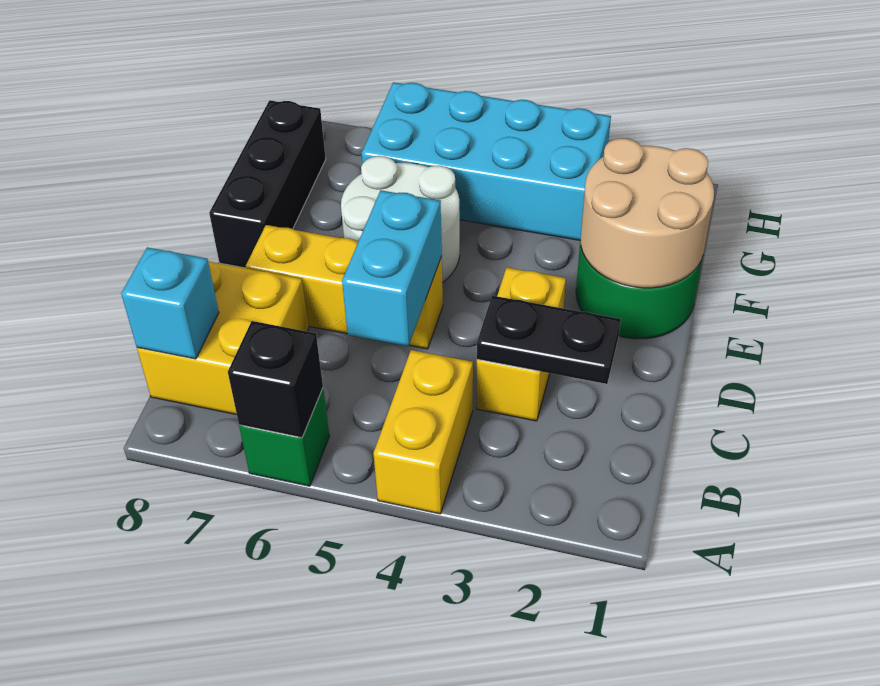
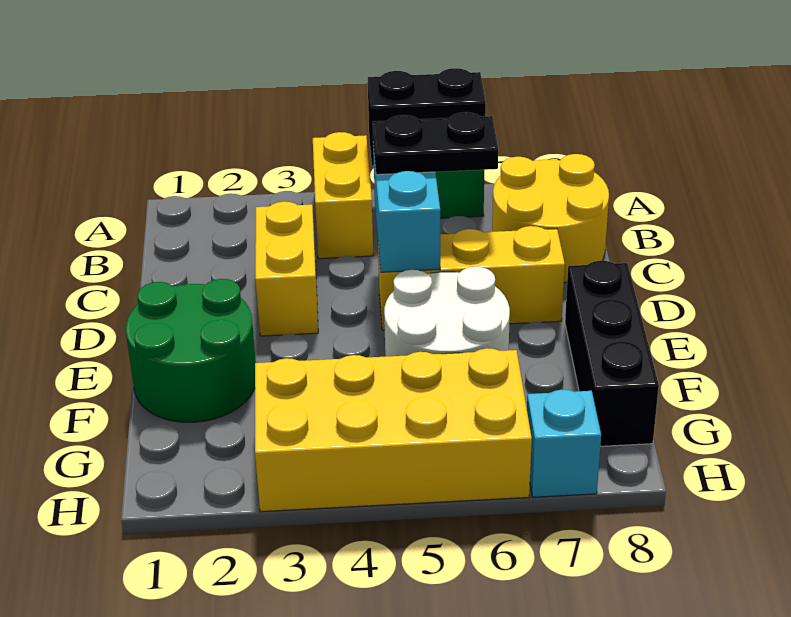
black 1x1 brick [228,321,323,438] -> black 1x2 brick [368,68,486,165]
yellow 2x2 brick [137,261,309,415] -> yellow 2x2 round brick [492,154,609,283]
cyan 1x1 brick [121,247,219,359] -> cyan 1x1 brick moved to [527,390,601,497]
black 1x2 plate [477,296,621,384] -> black 1x2 plate moved to [373,112,498,175]
tan 2x2 round brick [580,138,714,288] -> none
cyan 2x4 brick [362,82,611,240] -> yellow 2x4 brick [255,348,532,512]

